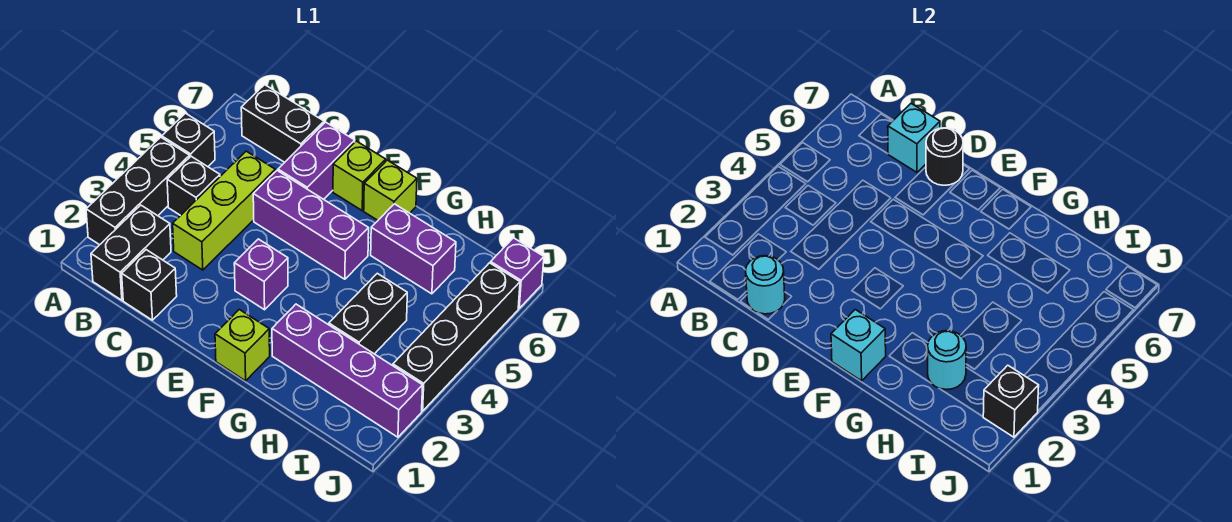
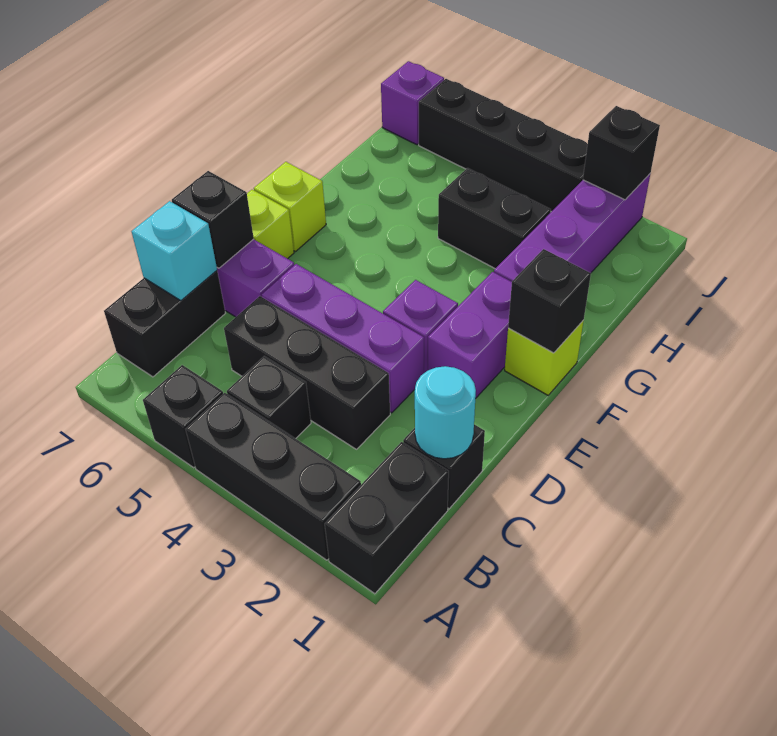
black 1x2 brick [91,205,171,300] -> black 1x2 brick turned to [325,442,449,594]
lime 1x3 brick [173,151,275,270] -> black 1x3 brick [224,296,390,449]
purple 1x3 brick [253,171,369,279] -> purple 1x3 brick turned to [262,264,424,413]
black 1x1 round brick [926,128,963,185] -> black 1x1 brick [172,171,254,268]
cyan 1x1 brick [831,310,886,381] -> black 1x1 brick [508,249,591,353]
purple 1x2 brick [371,204,456,294] -> purple 1x2 brick moved to [428,272,512,399]
cyan 1x1 round brick [928,331,966,389] -> none

